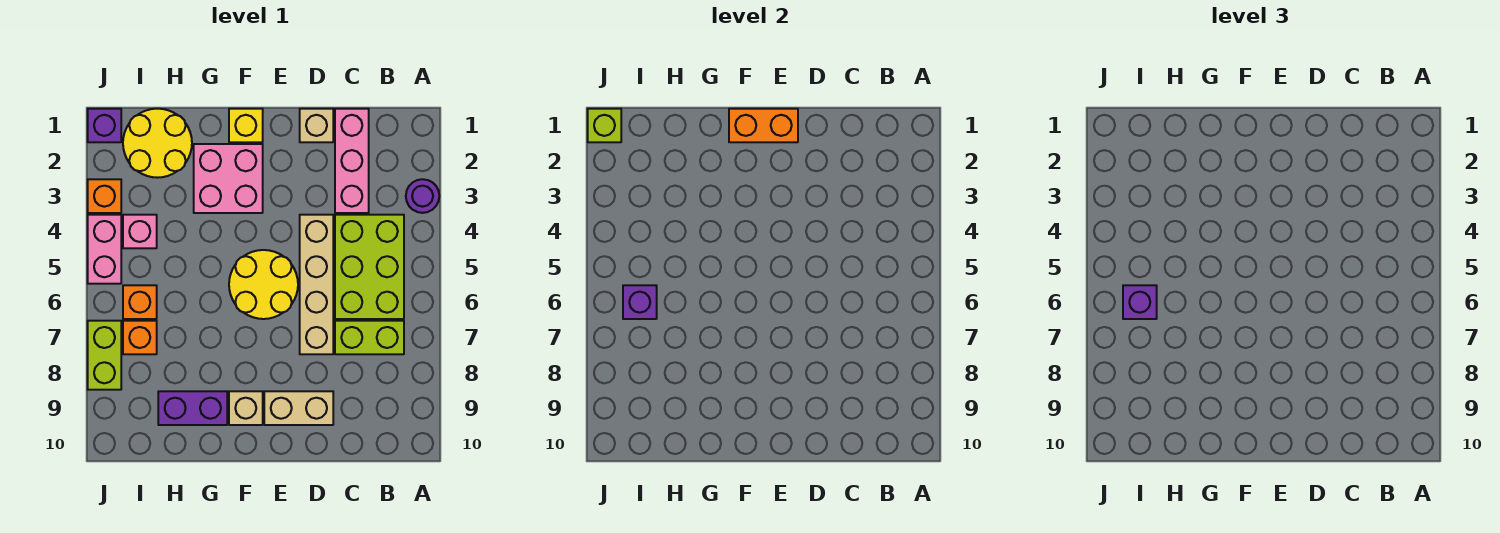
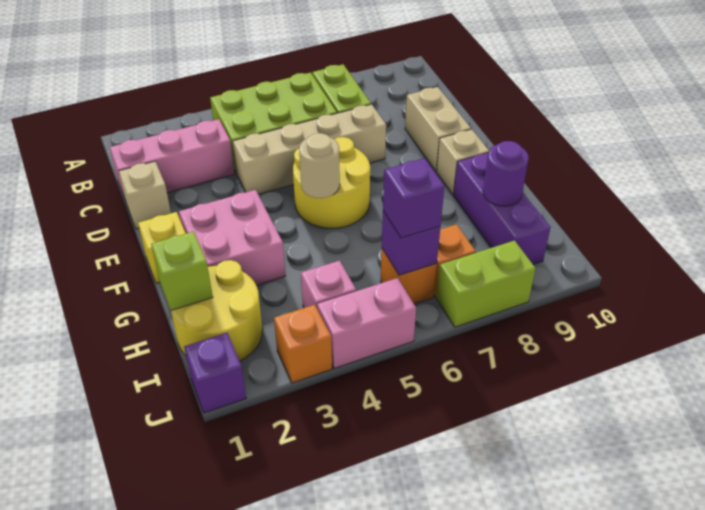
purple 1x1 round brick [406,179,439,213] -> purple 1x1 round brick moved to [483,141,529,206]
orange 1x2 brick [729,109,798,142] -> none
none -> tan 1x1 round brick [299,133,340,198]
purple 1x2 brick [158,391,227,425] -> purple 1x3 brick [454,153,551,264]
lime 1x1 brick [588,109,621,142] -> lime 1x1 brick moved to [151,231,213,310]

